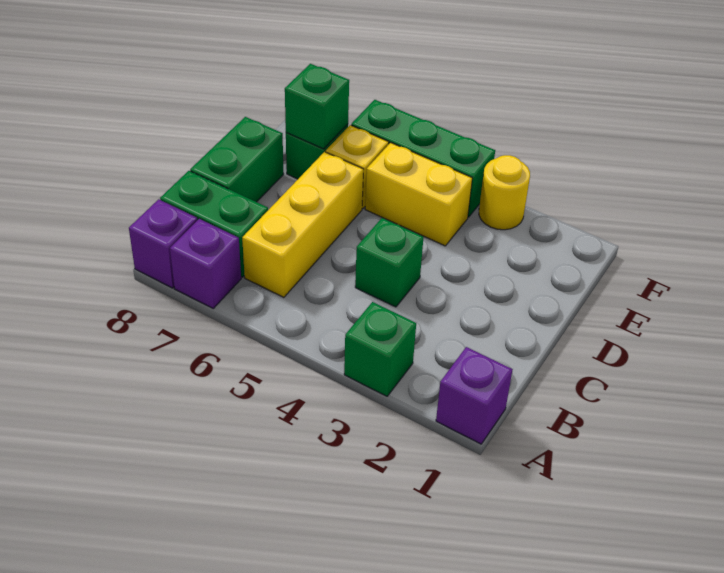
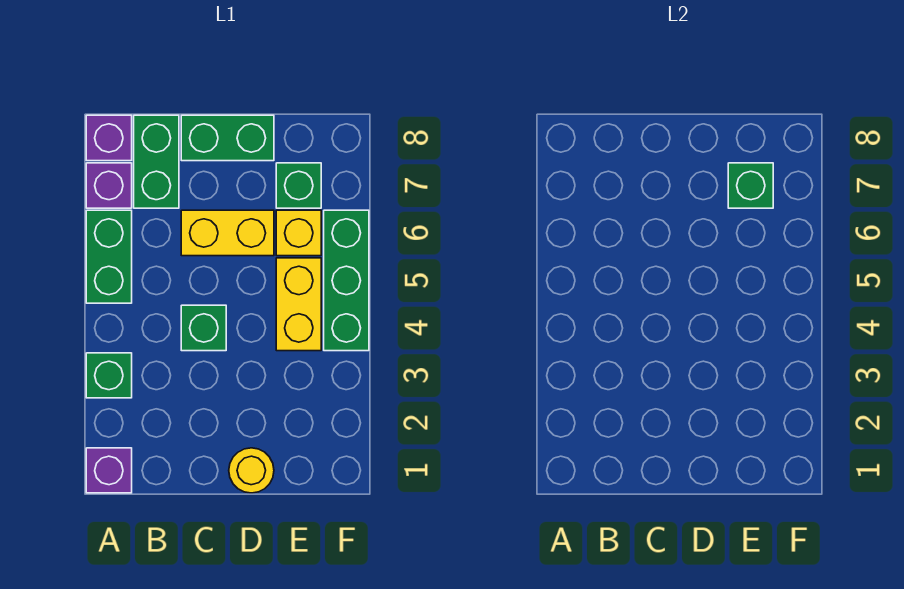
none -> green 1x2 brick [86,210,132,303]
yellow 1x3 brick [242,152,363,297] -> yellow 1x2 brick [181,210,274,256]
yellow 1x1 round brick [479,155,530,230] -> yellow 1x1 round brick moved to [229,448,274,493]

